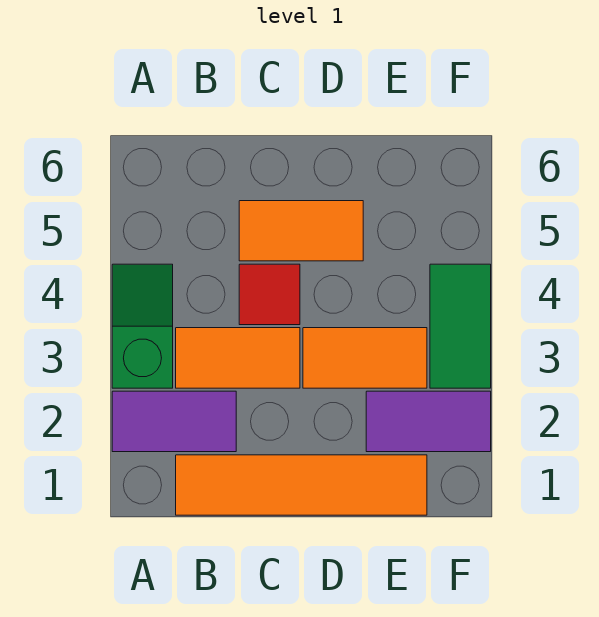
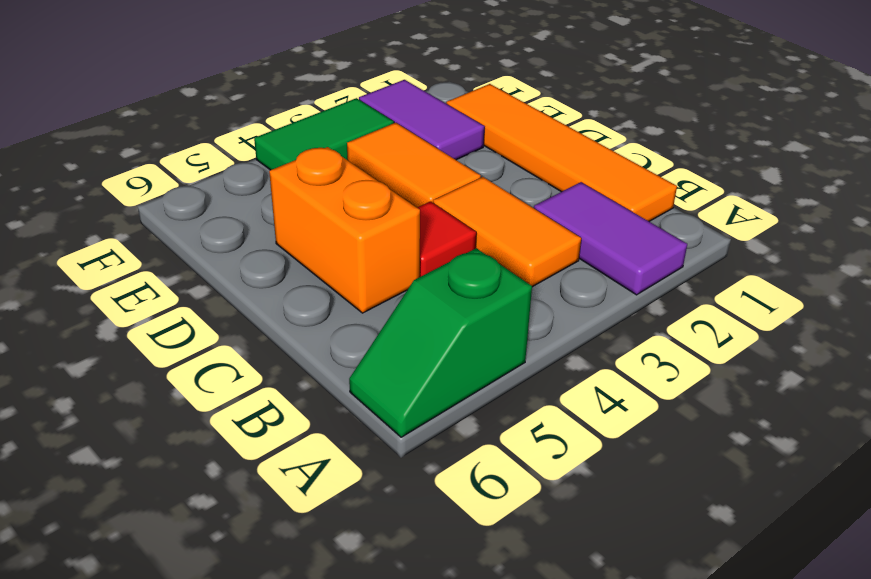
green 1x2 slope [112,264,173,388] -> green 1x2 slope moved to [349,248,532,437]
orange 1x2 tile [239,201,363,261] -> orange 1x2 brick [269,147,420,313]

